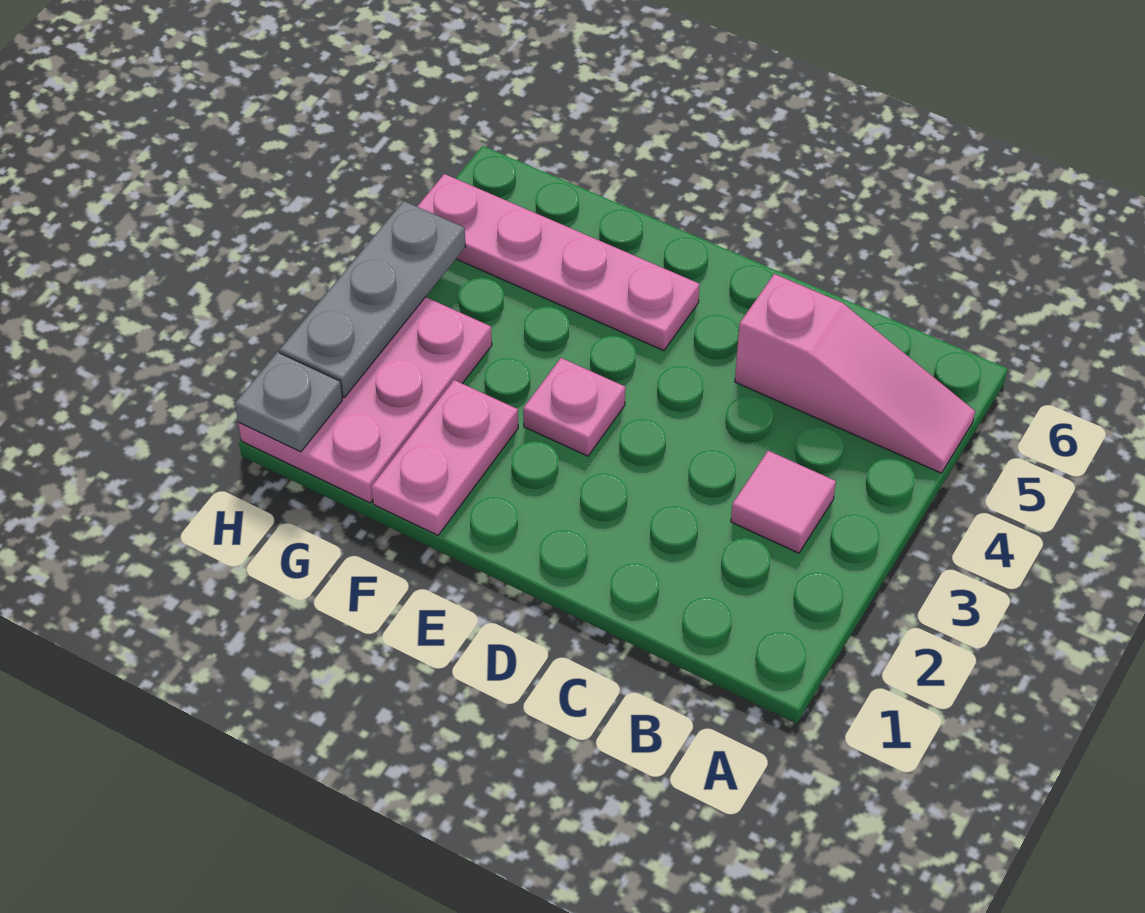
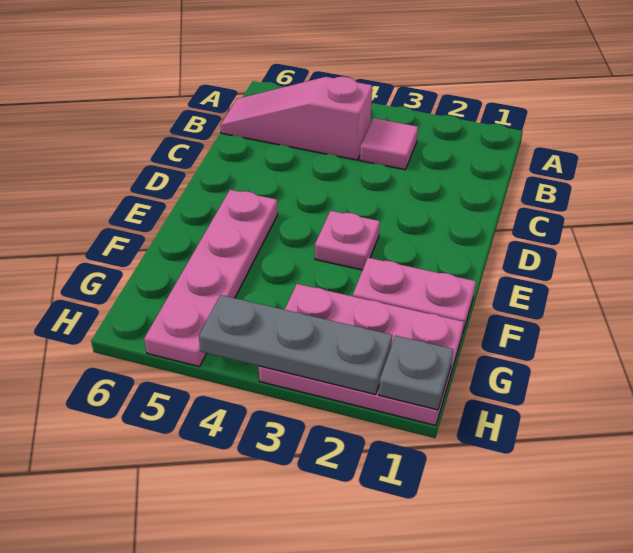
pink 1x3 slope [735,274,975,473] -> pink 1x3 slope turned to [220,77,372,160]

